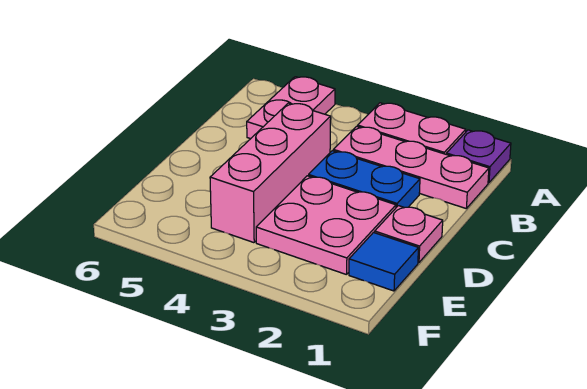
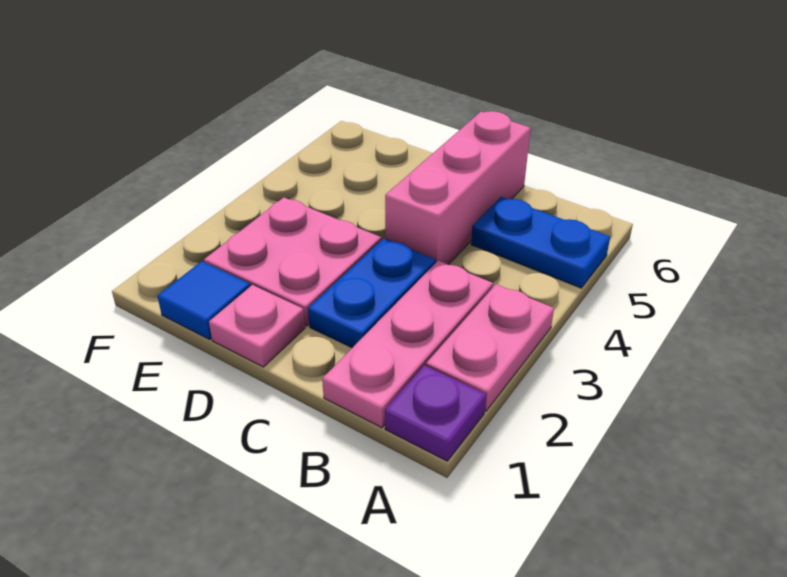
pink 1x2 plate [247,77,335,139] -> blue 1x2 plate [471,197,610,288]
pink 1x3 brick [210,103,331,243] -> pink 1x3 brick turned to [385,111,531,264]

